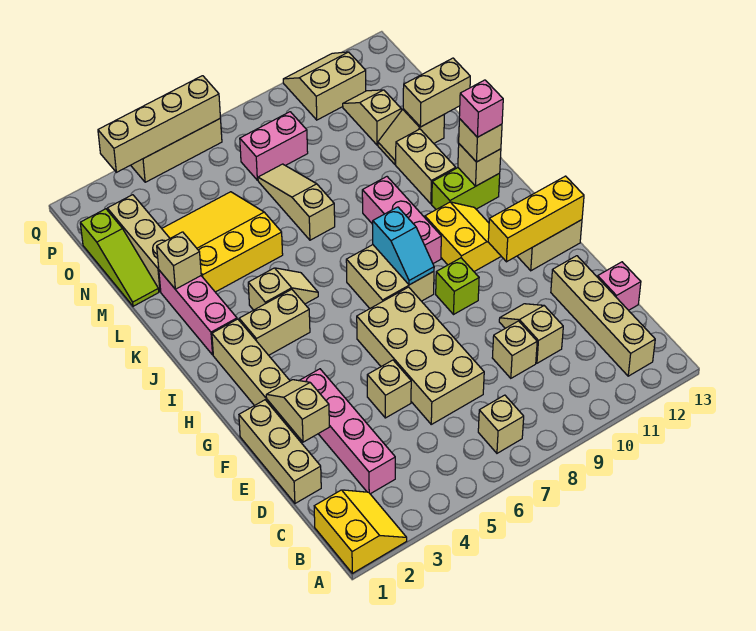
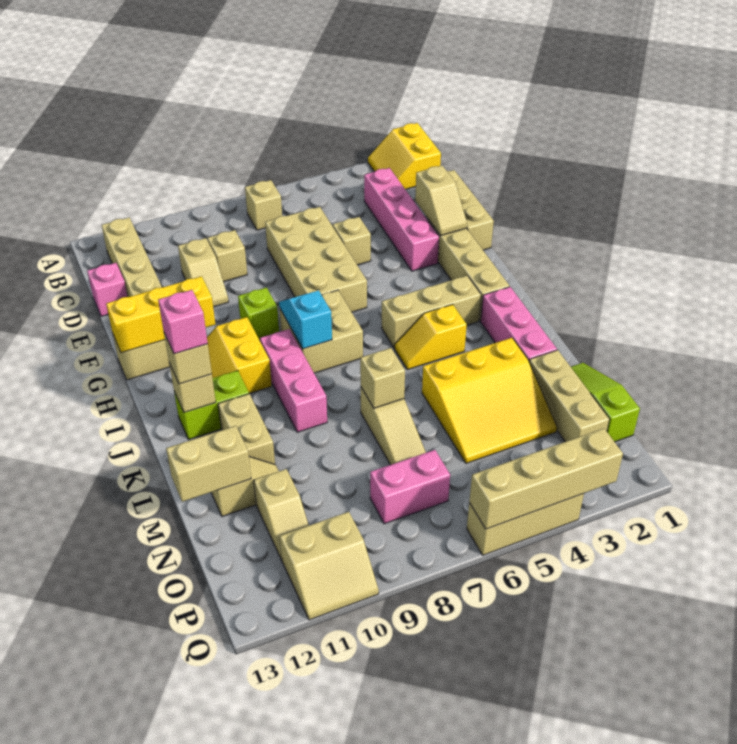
tan 1x2 brick [239,289,310,355] -> tan 1x3 brick [382,276,481,348]
tan 1x2 slope [248,268,318,310] -> yellow 1x2 slope [395,304,467,370]
tan 1x1 brick [157,232,201,289] -> tan 1x1 brick moved to [360,348,405,408]

